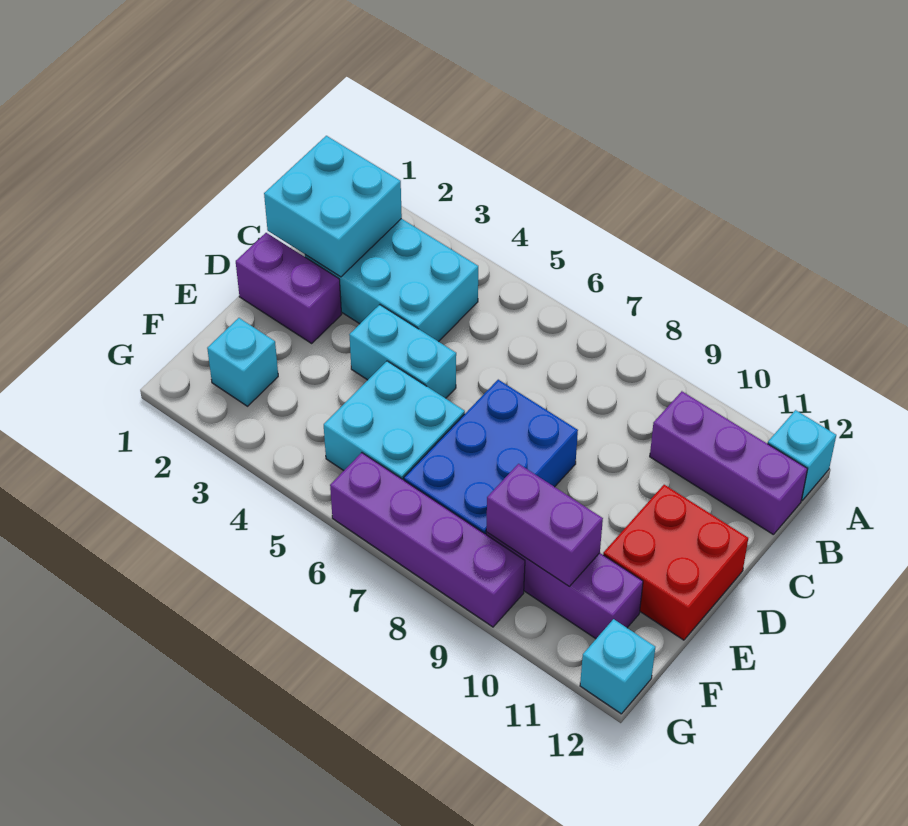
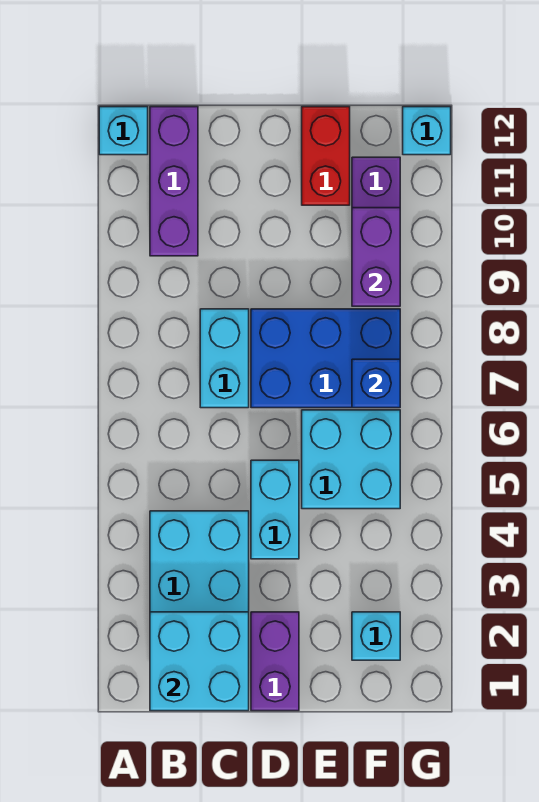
none -> cyan 1x2 brick [200,309,249,408]
red 2x2 brick [603,485,748,640] -> red 1x2 brick [302,107,350,205]
none -> blue 1x1 brick [352,359,400,408]
purple 1x4 brick [330,453,525,627] -> none

